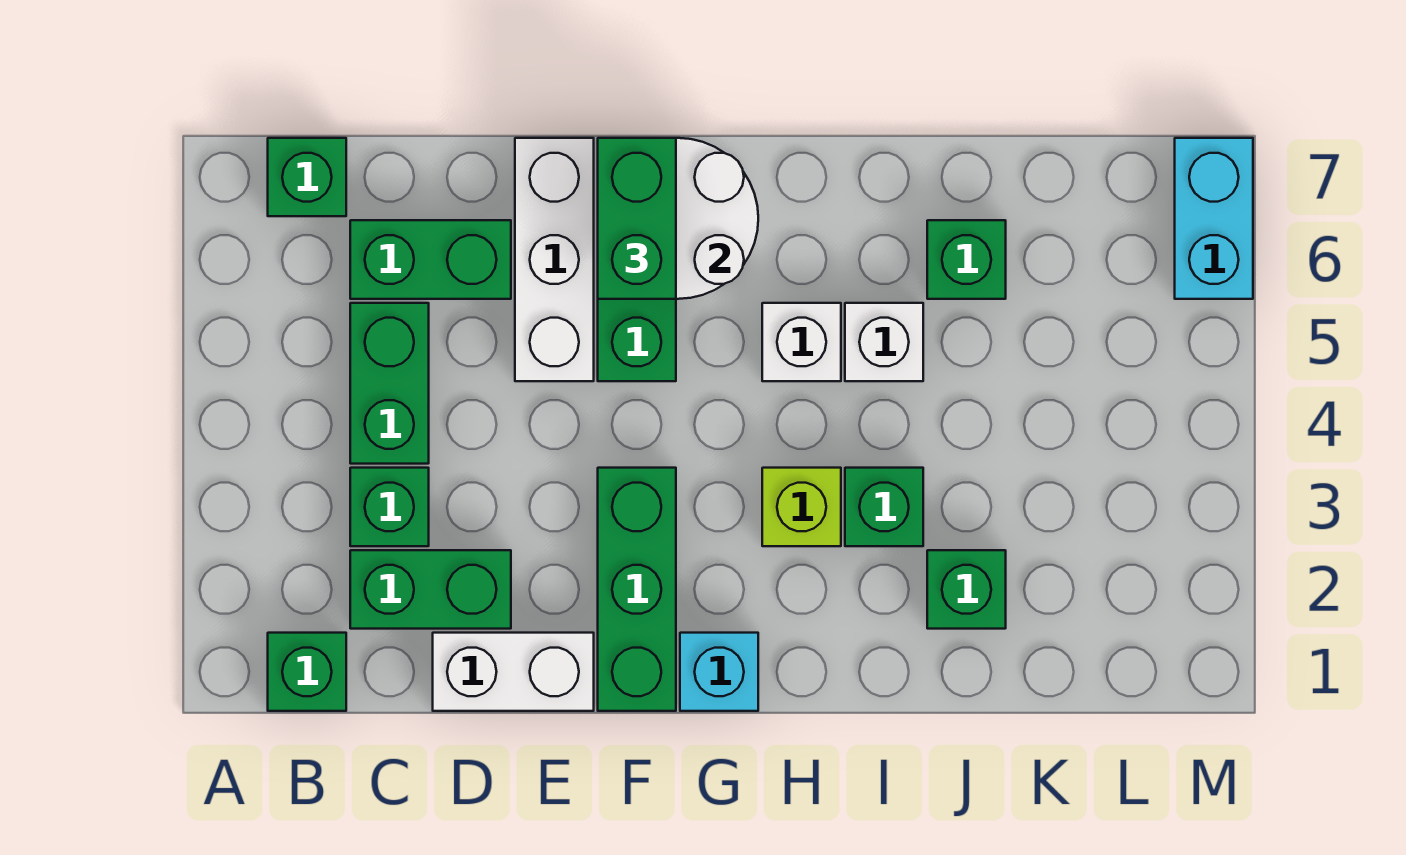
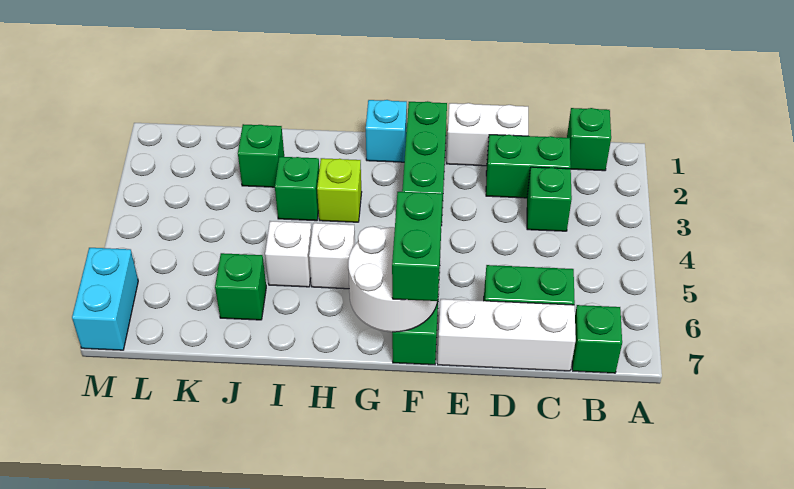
green 1x2 brick [350,303,429,464] -> none
white 1x3 brick [515,138,594,381] -> white 1x3 brick turned to [437,299,576,371]

